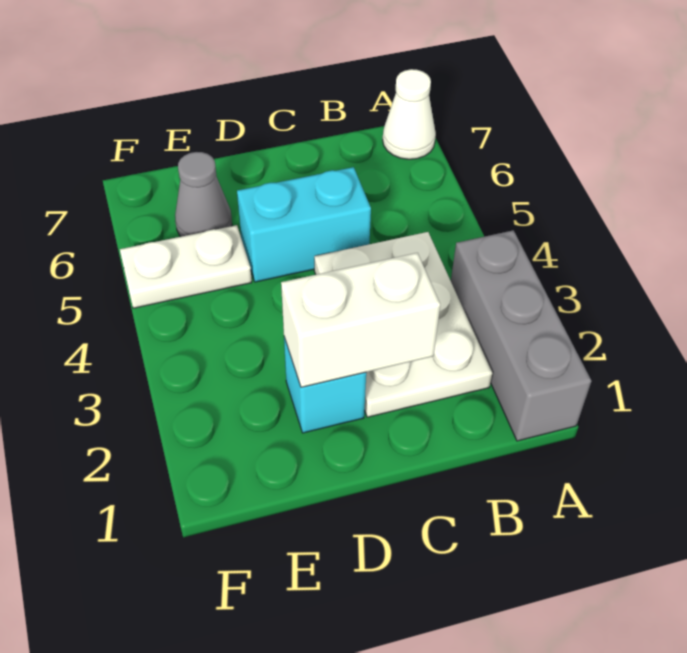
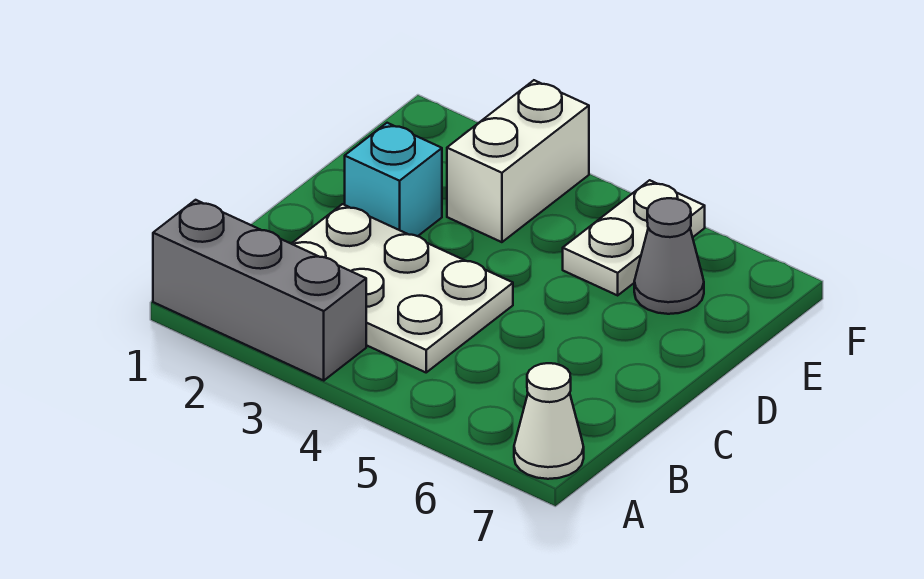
white 1x2 brick [281,253,440,387] -> white 1x2 brick moved to [447,80,589,242]
cyan 1x2 brick [237,167,371,282] -> none

